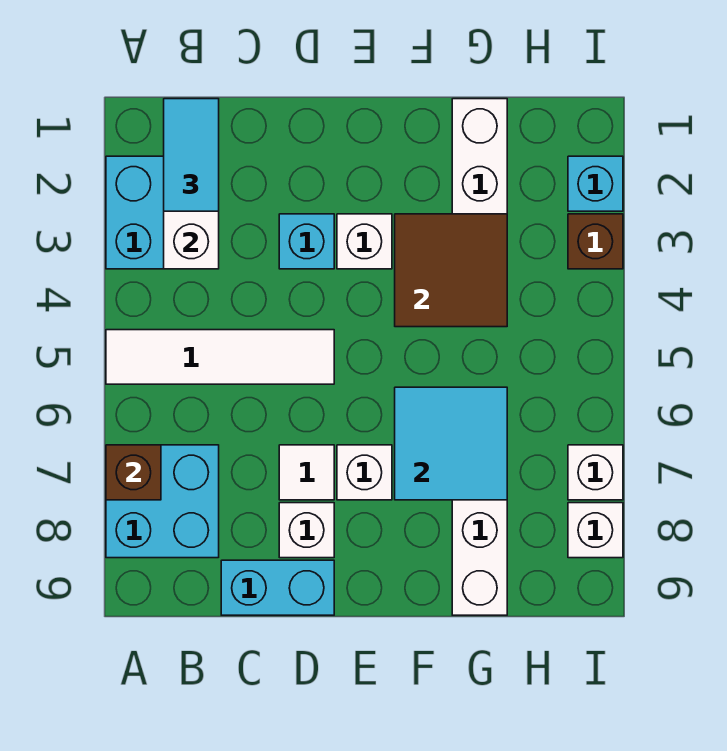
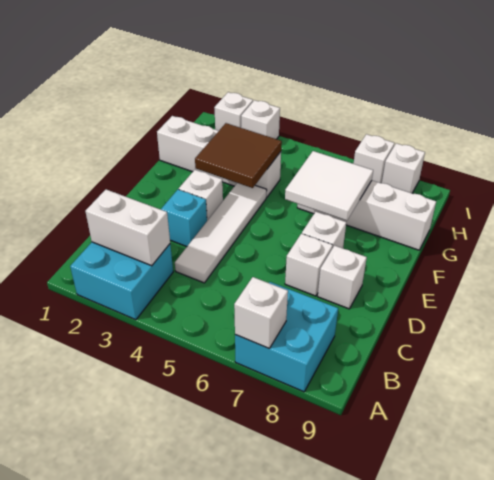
white 1x4 tile [106,330,334,384] -> white 1x4 tile moved to [175,183,267,283]
brown 1x1 brick [106,445,161,500] -> white 1x1 brick [234,277,288,348]
cyan 1x2 tile [164,99,219,211] -> none
cyan 1x2 brick [221,560,334,615] -> none
white 1x1 tile [279,445,334,500] -> white 1x1 brick [285,234,333,296]
cyan 2x2 tile [395,387,507,500] -> white 2x2 tile [285,151,373,221]
cyan 1x1 brick [568,156,623,211] -> white 1x1 brick [214,92,253,131]
brown 1x1 brick [568,214,623,269] -> white 1x1 brick [241,100,280,139]

